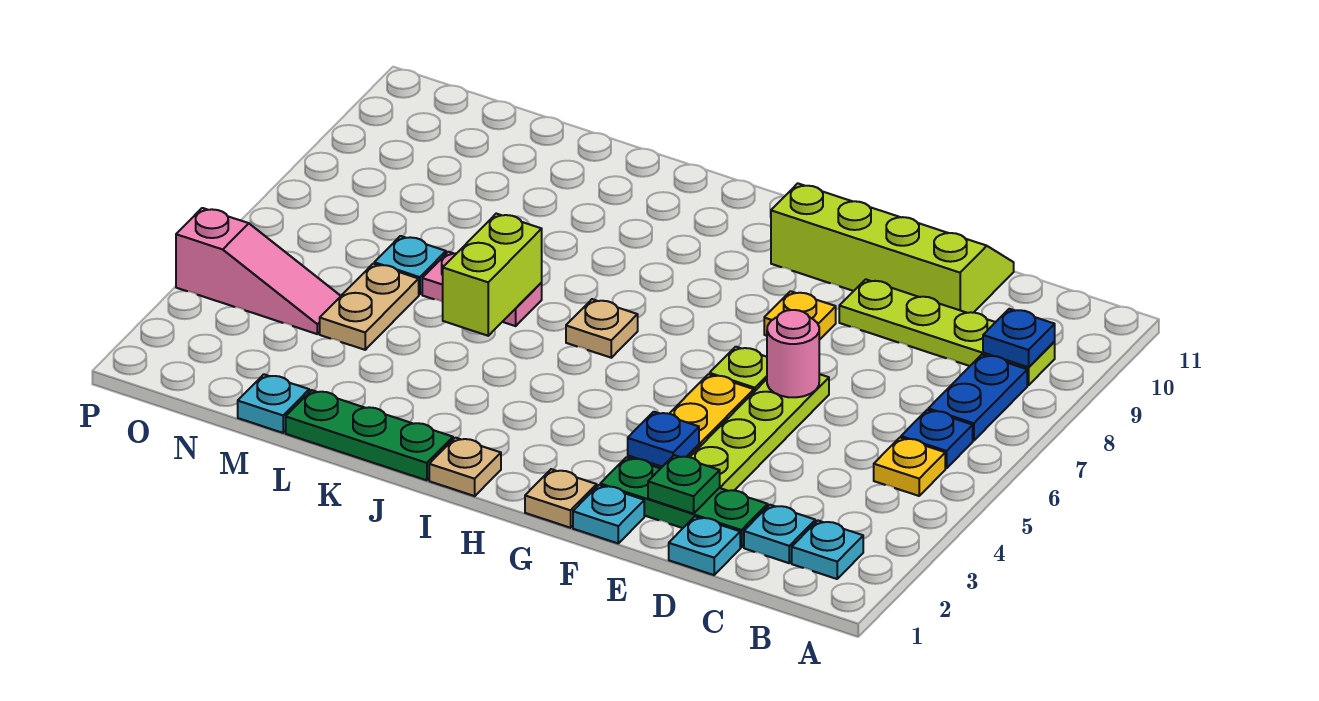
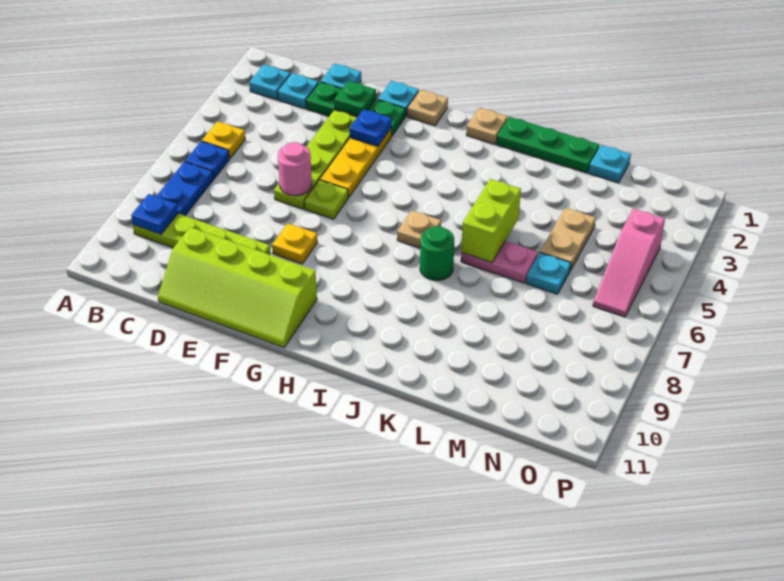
none -> green 1x1 round brick [420,226,454,281]
pink 1x3 slope [176,208,341,334] -> pink 1x3 slope turned to [593,209,665,317]

